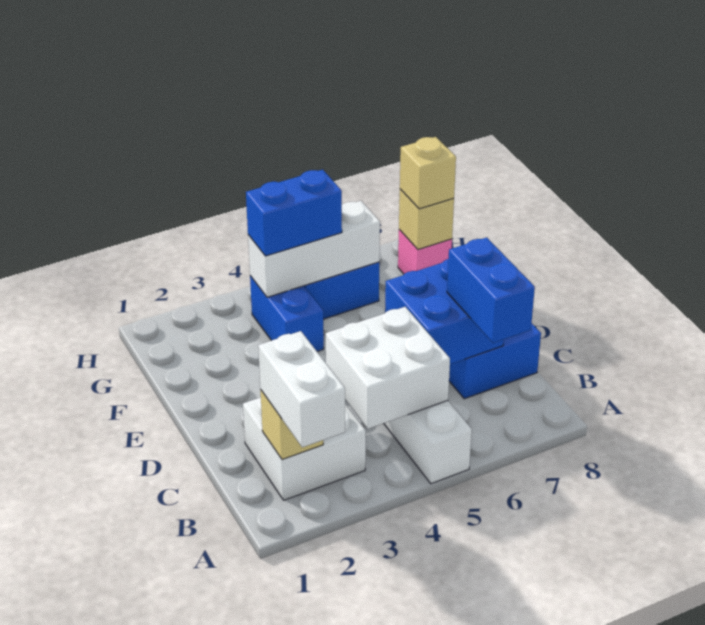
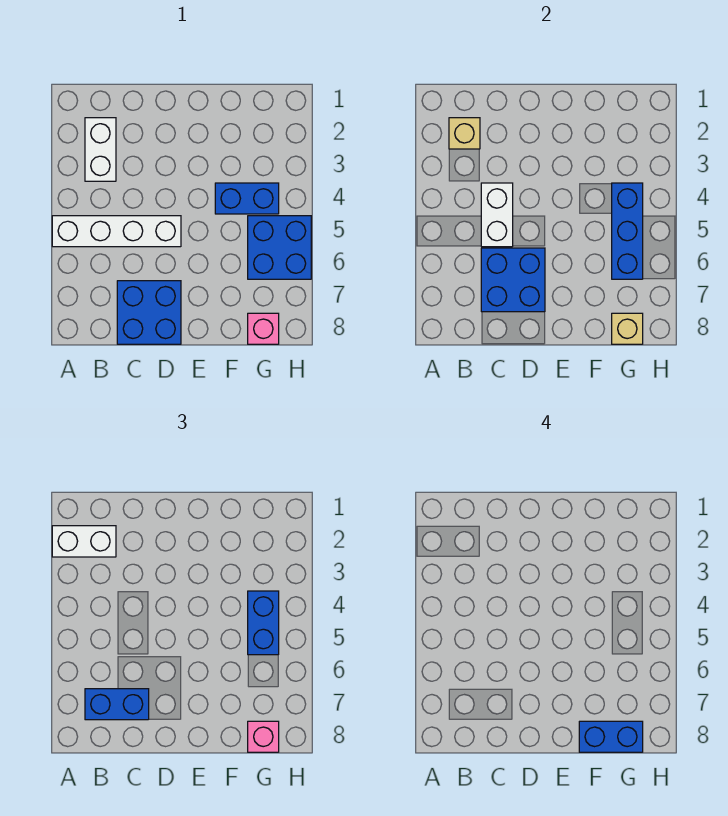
white 2x2 brick [243,398,366,500] -> white 1x2 brick [85,118,116,181]
white 2x2 brick [326,307,450,429] -> white 1x2 brick [481,183,513,247]
none -> blue 1x2 brick [579,721,643,752]
white 1x3 brick [248,201,380,297] -> blue 1x3 brick [612,183,643,279]
tan 1x1 brick [400,137,456,209] -> pink 1x1 brick [248,721,279,752]

